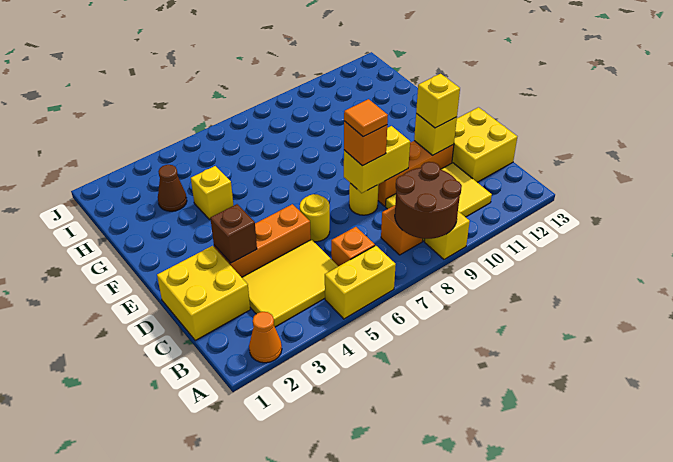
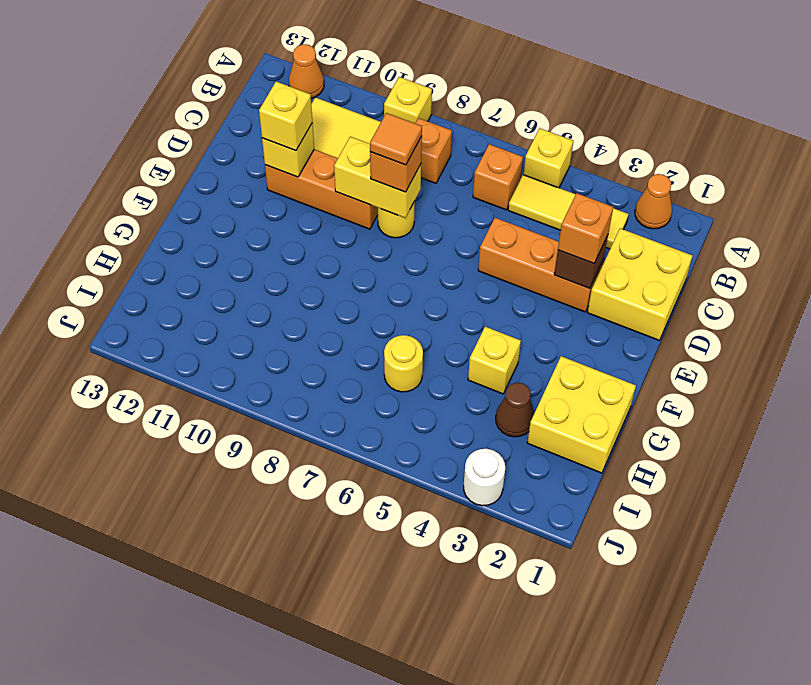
yellow 1x2 brick [325,246,396,319] -> yellow 1x1 brick [524,128,573,188]
brown 2x2 round brick [395,162,462,239] -> none
none -> orange 1x1 cone [289,44,324,98]
yellow 2x3 tile [242,240,338,327] -> yellow 1x3 tile [508,175,629,249]
yellow 2x2 brick [452,107,517,182] -> yellow 2x2 brick moved to [527,356,636,473]
none -> orange 1x1 brick [558,193,613,263]
yellow 1x1 round brick [300,194,330,242] -> yellow 1x1 round brick moved to [384,335,423,392]
none -> white 1x1 round brick [464,449,505,506]

